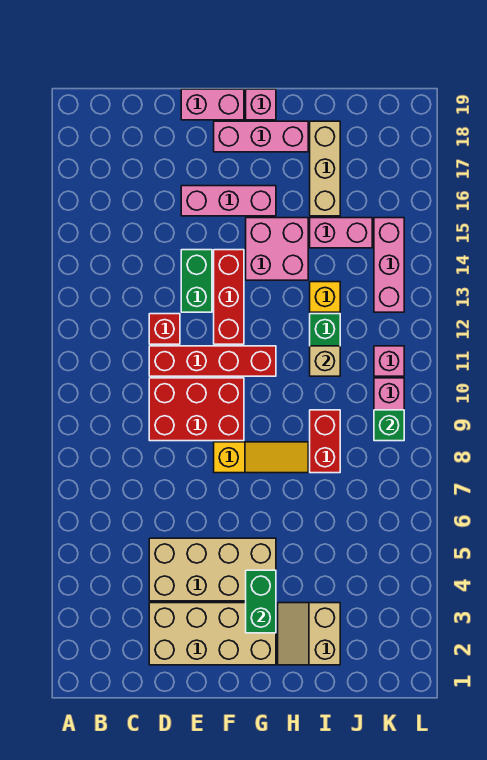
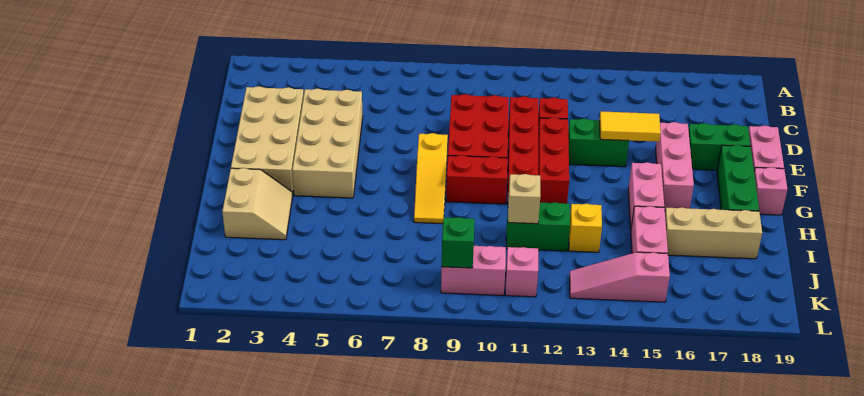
none -> yellow 1x2 tile [599,111,661,142]
red 1x3 brick [214,250,244,344] -> red 1x3 brick turned to [538,117,569,204]
pink 1x3 brick [214,121,308,152] -> green 1x3 brick [717,145,759,211]
green 1x2 brick [246,570,276,633] -> green 1x2 brick moved to [688,123,750,170]
pink 2x2 brick [246,218,308,280] -> pink 1x2 brick [628,162,664,228]
tan 2x2 slope [278,603,340,665] -> tan 2x2 slope turned to [222,168,293,240]
red 1x2 brick [310,410,340,473] -> red 1x2 brick moved to [446,155,508,204]
pink 1x3 brick [374,218,404,312] -> pink 1x3 slope [570,252,670,302]

